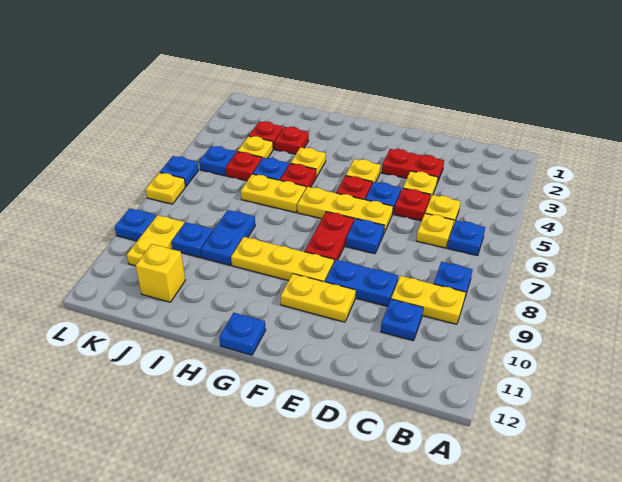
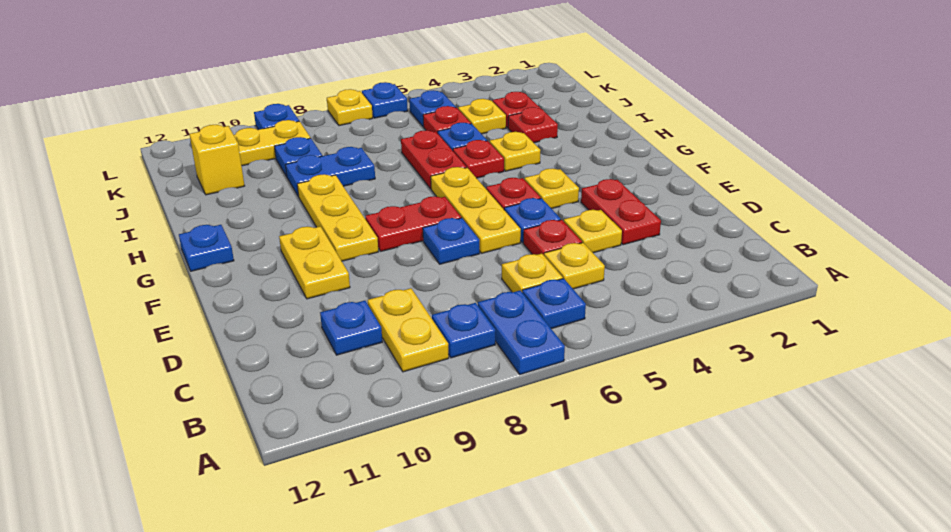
blue 1x2 plate [325,260,398,306] -> blue 1x2 plate moved to [478,291,565,375]
yellow 1x2 plate [241,174,306,213] -> red 1x2 plate [401,130,466,189]

